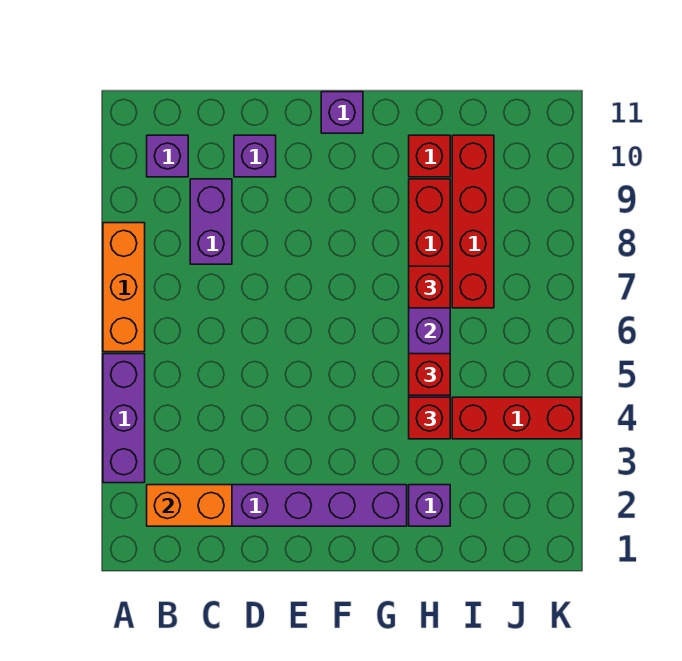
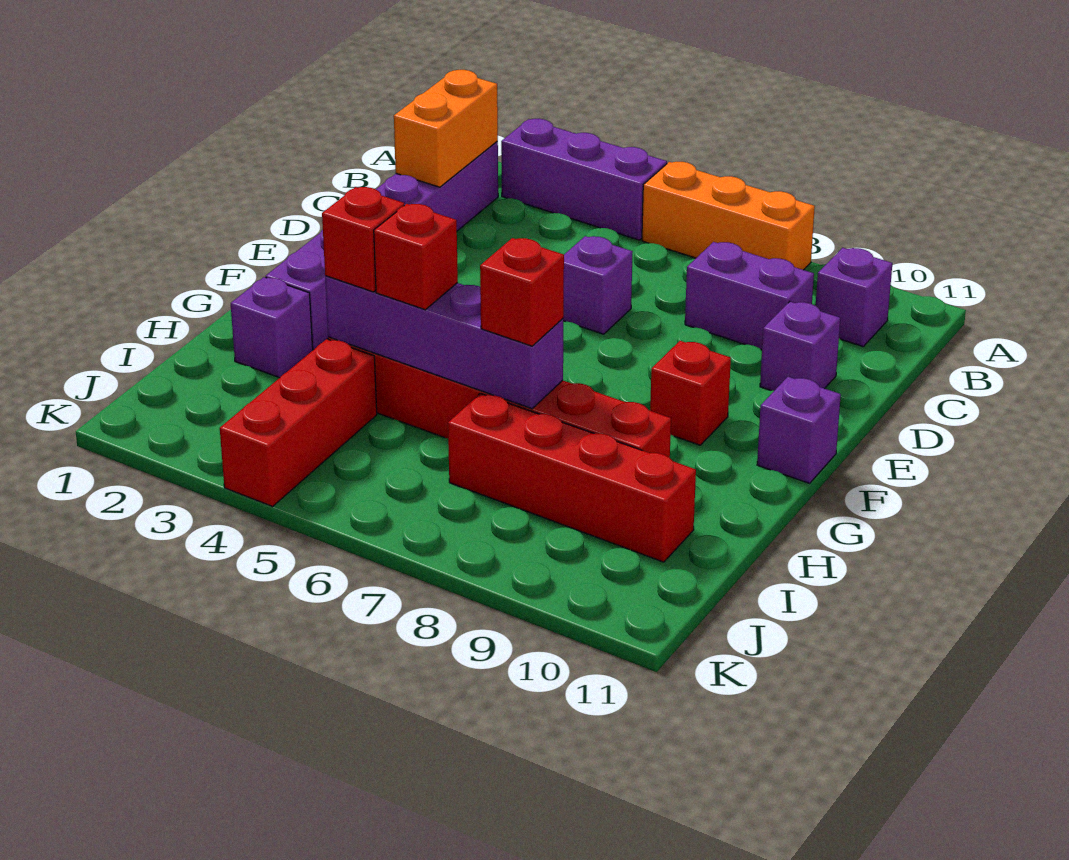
none -> purple 1x1 brick [563,236,633,334]
red 1x1 brick [409,135,450,177] -> red 1x1 brick moved to [650,341,731,445]

